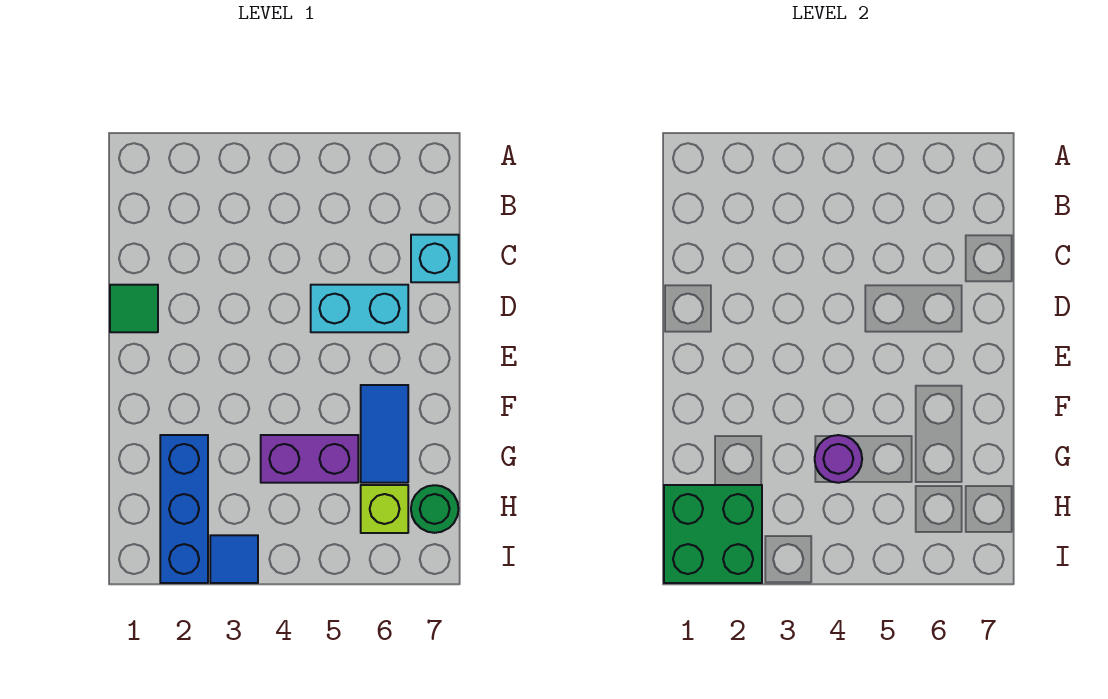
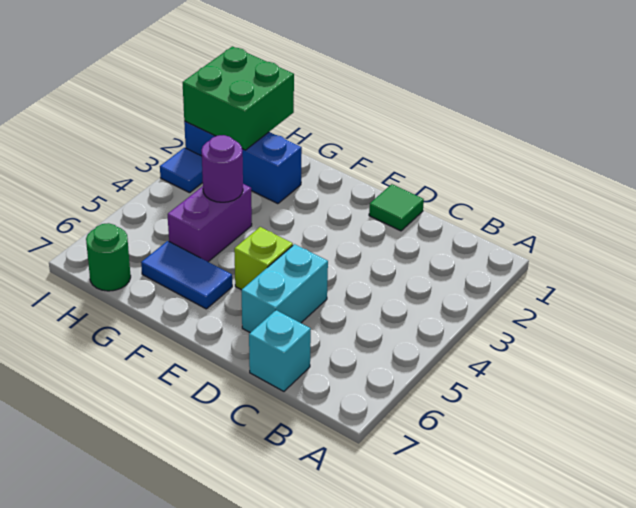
lime 1x1 brick [361,485,408,533] -> lime 1x1 brick moved to [234,227,293,290]

